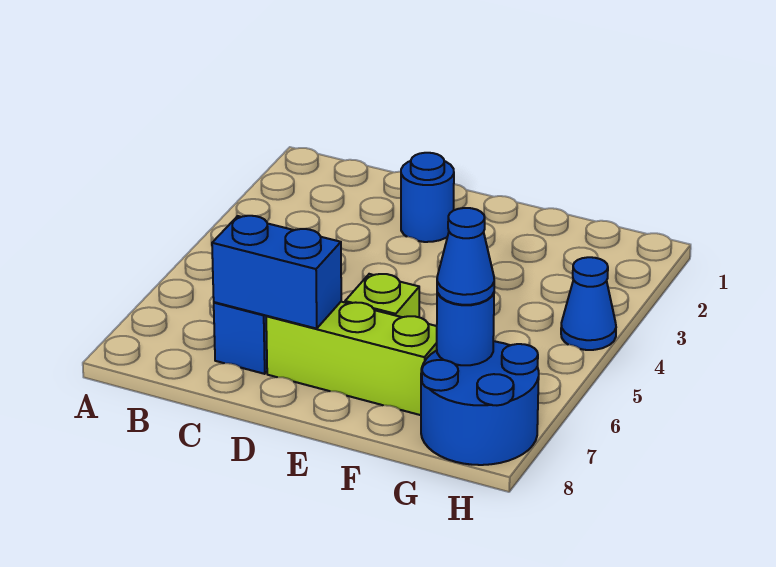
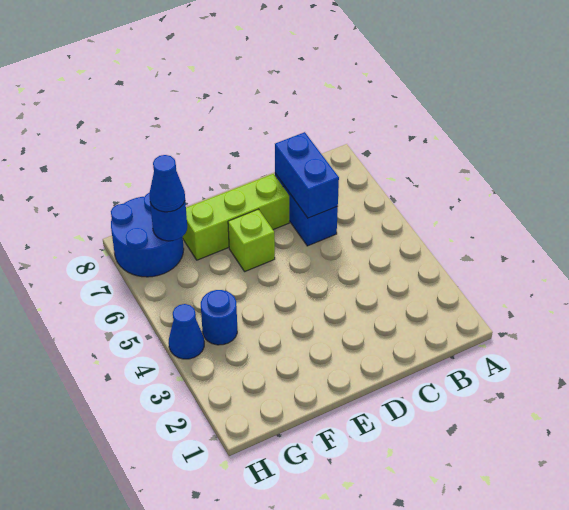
blue 1x2 brick [212,216,341,329] -> blue 1x2 brick turned to [275,132,339,218]
blue 1x1 round brick [401,153,454,242] -> blue 1x1 round brick moved to [201,290,237,345]

